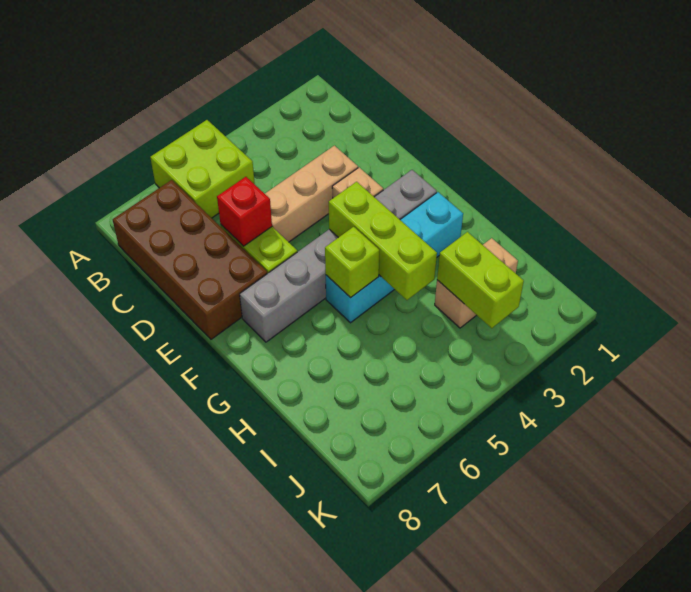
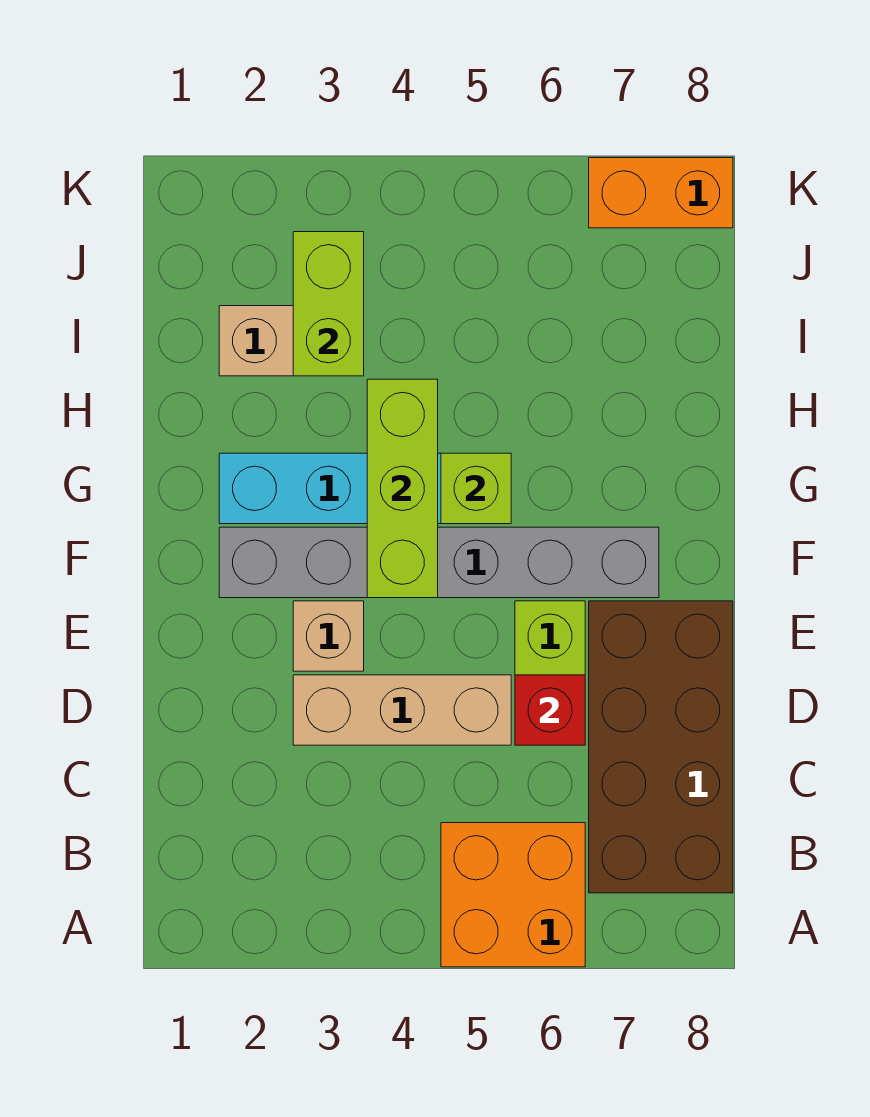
lime 2x2 brick [150,120,255,218] -> orange 2x2 brick [441,823,585,967]
none -> orange 1x2 brick [589,158,733,228]

